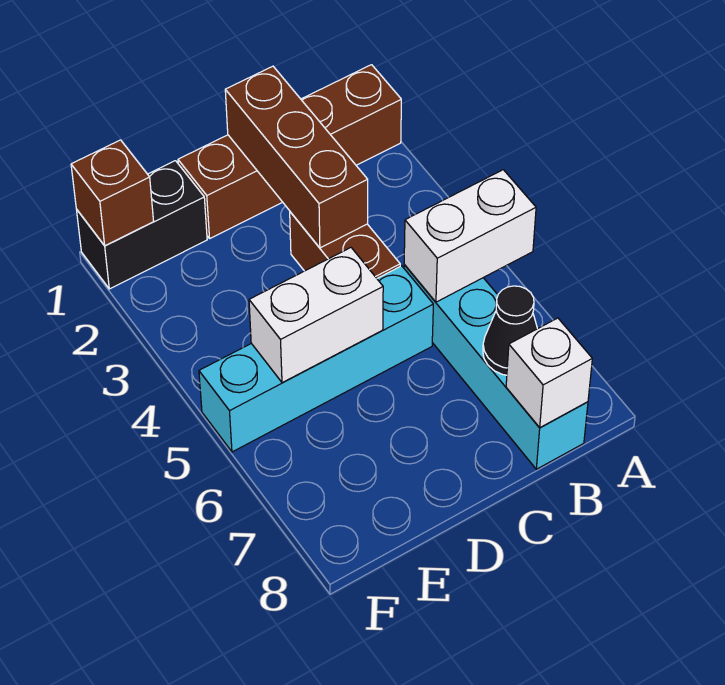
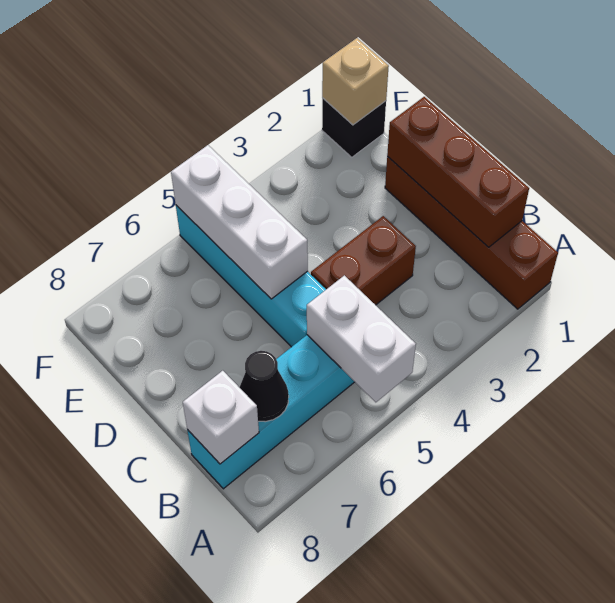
brown 1x3 brick [225,66,368,248] -> brown 1x3 brick turned to [387,97,529,247]
white 1x2 brick [249,248,383,383] -> white 1x3 brick [171,145,308,299]
black 1x2 brick [76,161,207,289] -> black 1x1 brick [322,98,386,157]
brown 1x1 brick [71,140,154,246] -> tan 1x1 brick [322,38,389,125]

